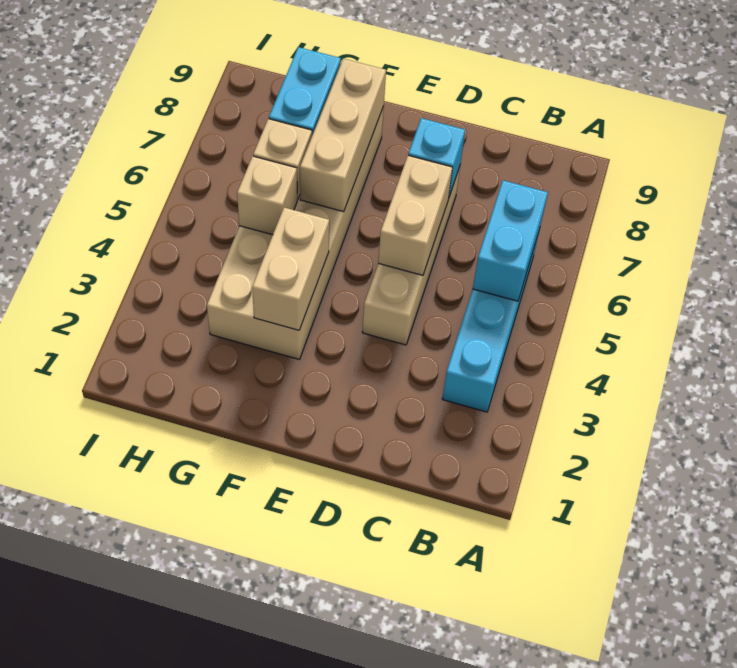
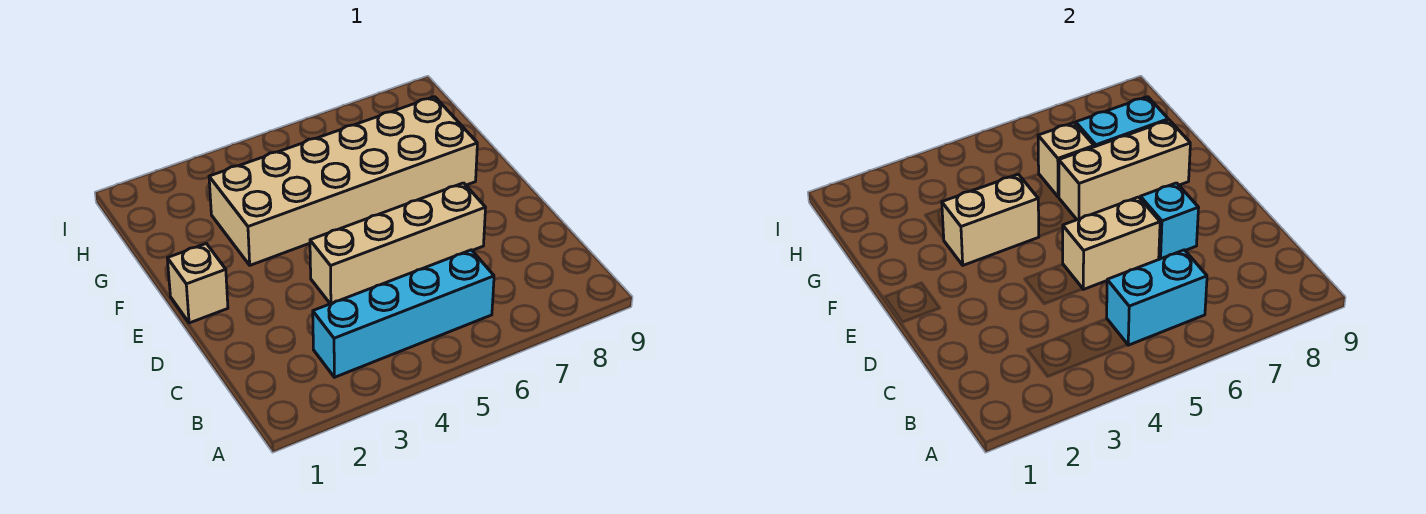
tan 1x1 brick [237,156,297,235] -> tan 1x1 brick moved to [167,244,228,323]

